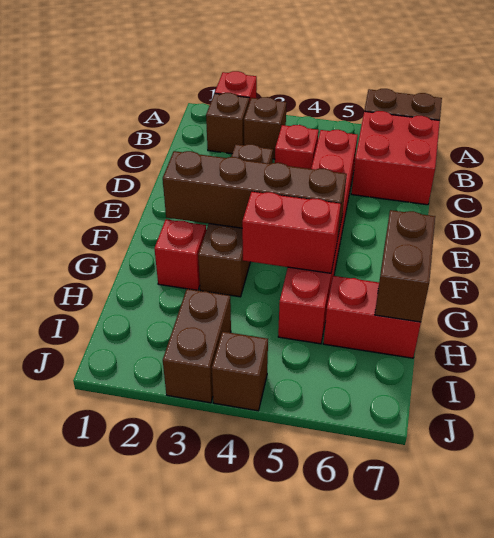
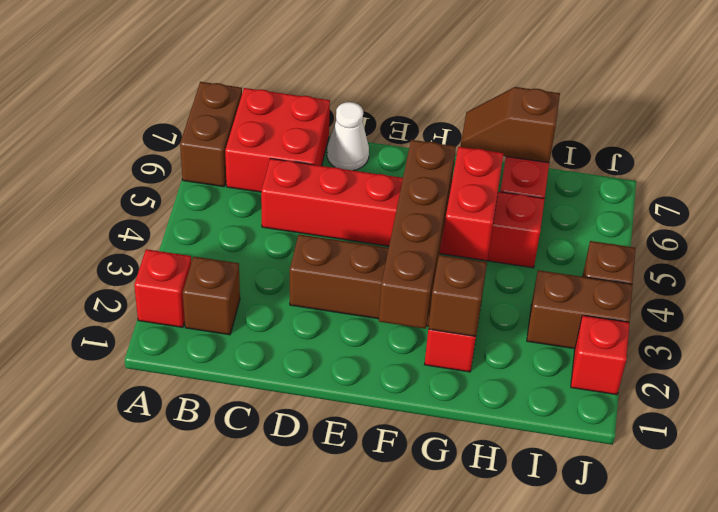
brown 1x1 brick [244,97,287,159] -> brown 1x1 brick moved to [428,255,487,336]
red 1x1 brick [275,125,319,169] -> red 1x1 brick moved to [571,315,629,395]
none -> white 1x1 cone [327,102,369,170]
brown 1x2 brick [375,210,435,322] -> brown 1x2 slope [460,87,560,163]

